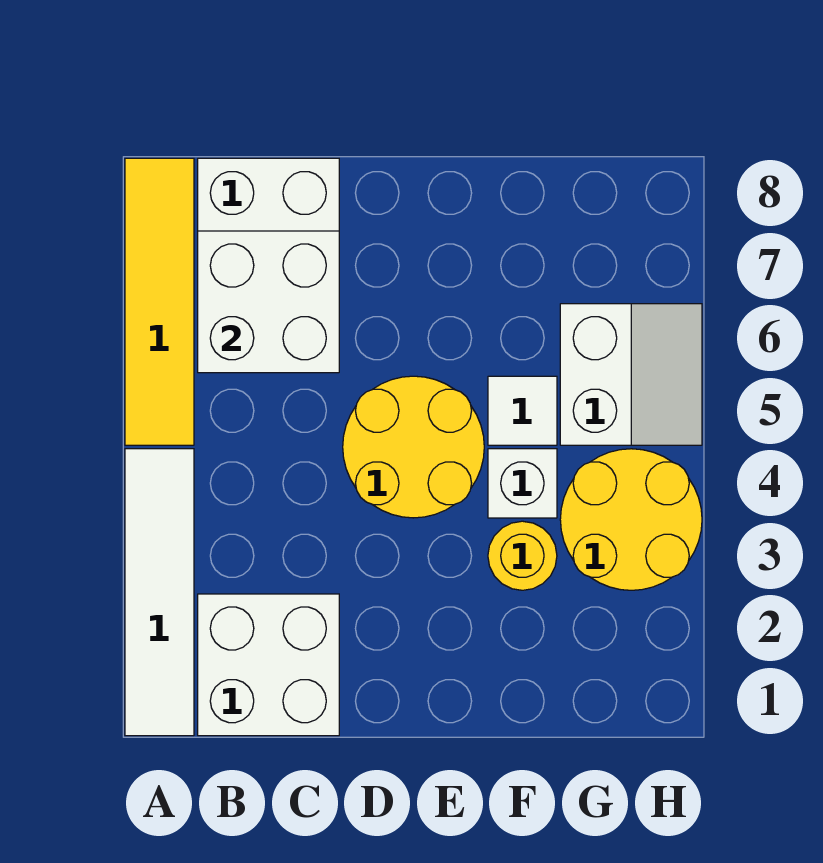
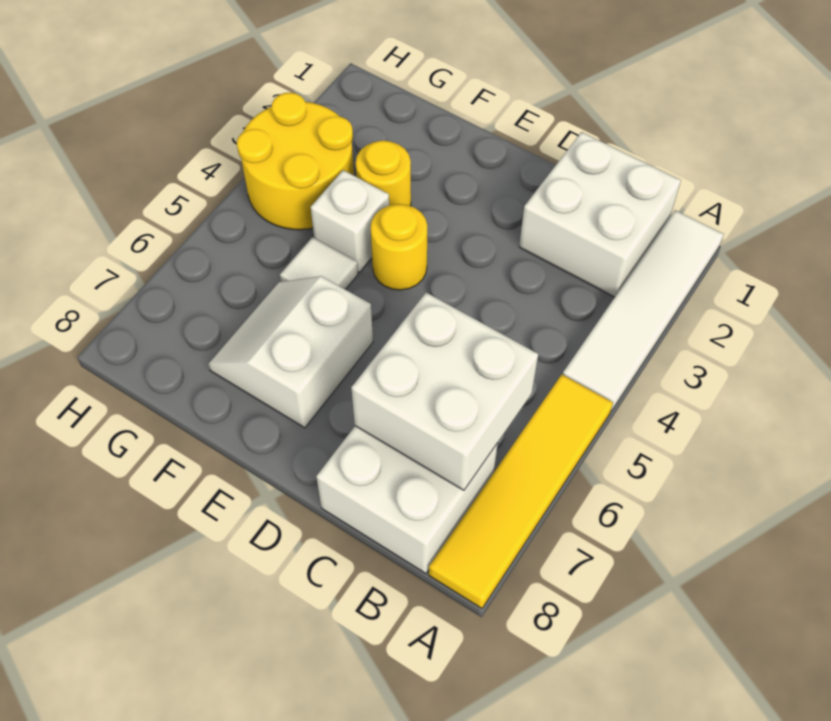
yellow 2x2 round brick [343,376,484,518] -> yellow 1x1 round brick [371,204,427,290]
white 2x2 slope [560,304,702,445] -> white 2x2 slope moved to [208,276,373,428]

